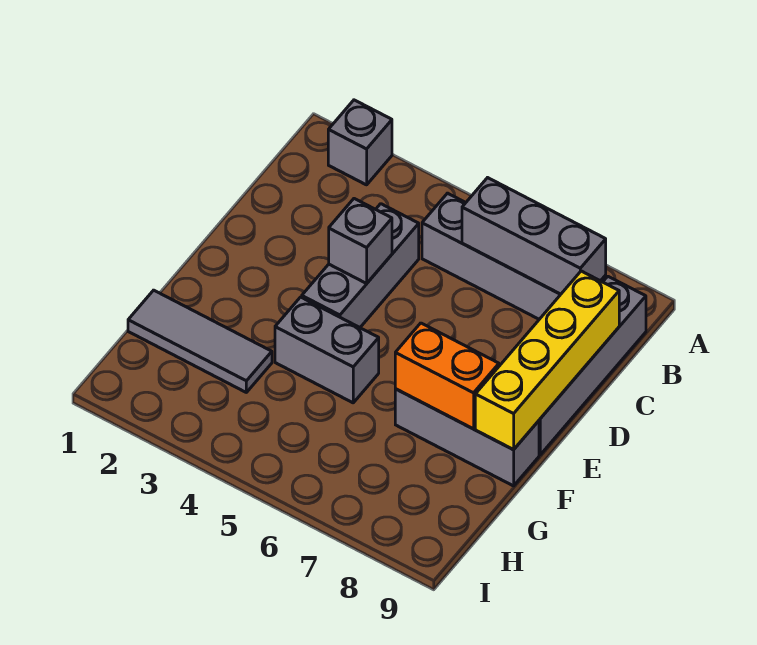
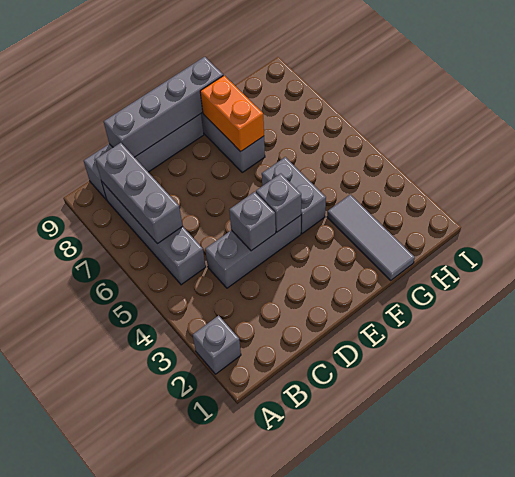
yellow 1x4 brick [475,271,619,449] -> grey 1x4 brick [104,57,223,157]
none -> grey 1x1 brick [256,173,301,232]

